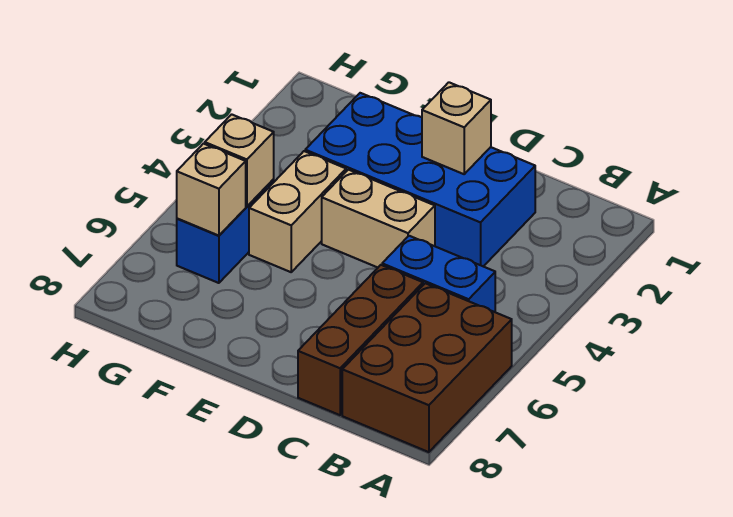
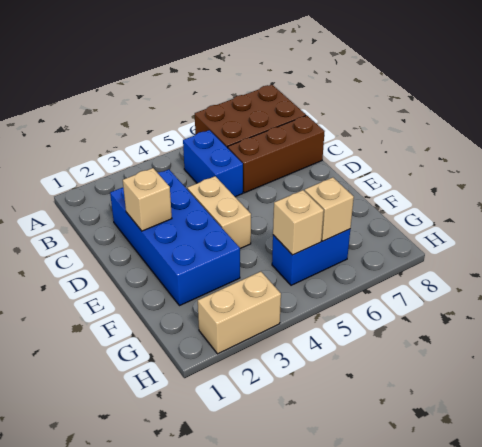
tan 1x2 brick [249,151,346,272] -> tan 1x2 brick moved to [198,272,281,354]

